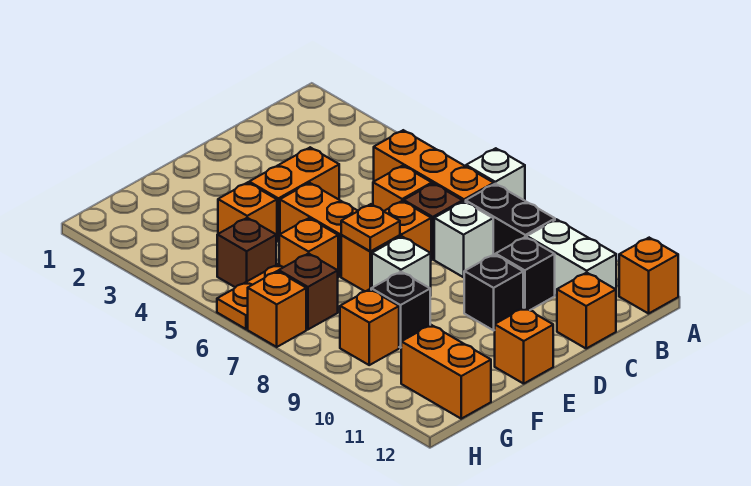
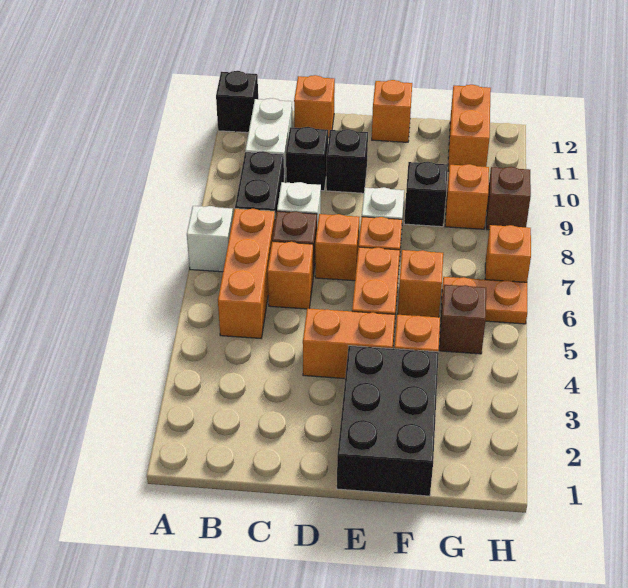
orange 1x1 brick [619,238,678,314] -> black 1x1 brick [216,71,258,133]
none -> black 2x3 brick [337,346,439,496]
orange 1x1 plate [341,204,400,251] -> none
brown 1x1 brick [279,253,338,329] -> brown 1x1 brick moved to [486,167,531,230]

